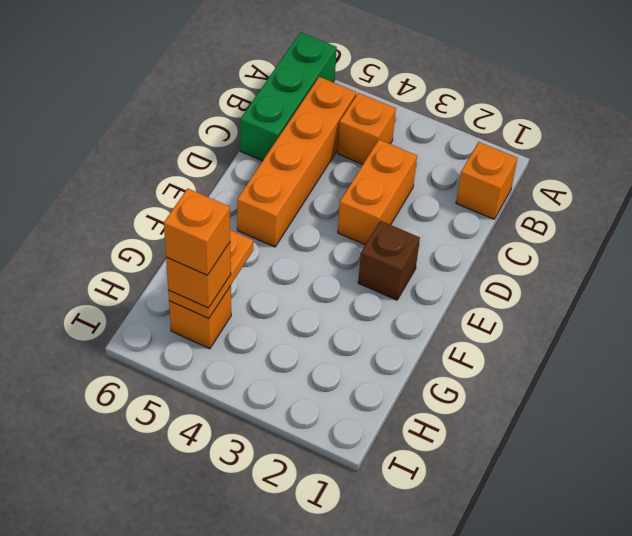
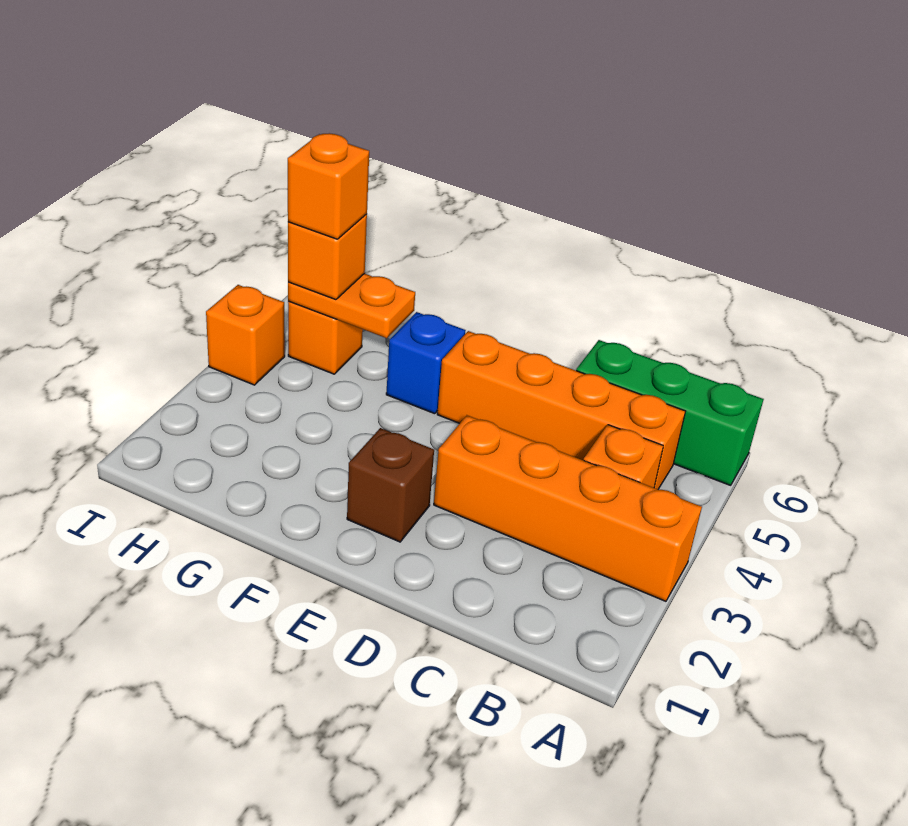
orange 1x1 brick [456,142,517,219] -> orange 1x1 brick moved to [206,285,285,385]
orange 1x2 brick [338,140,417,245] -> orange 1x4 brick [434,415,702,601]
none -> blue 1x1 brick [386,312,466,414]

